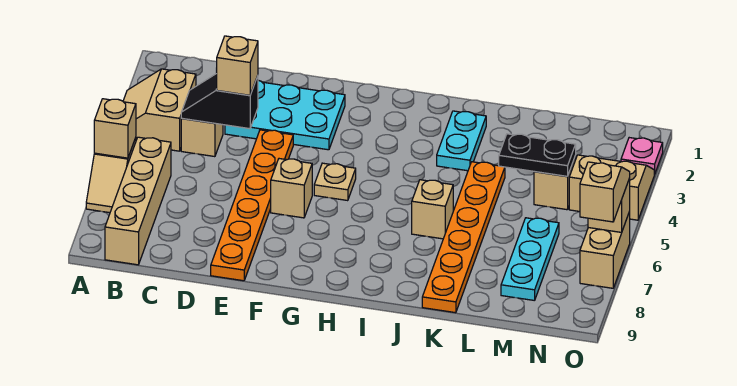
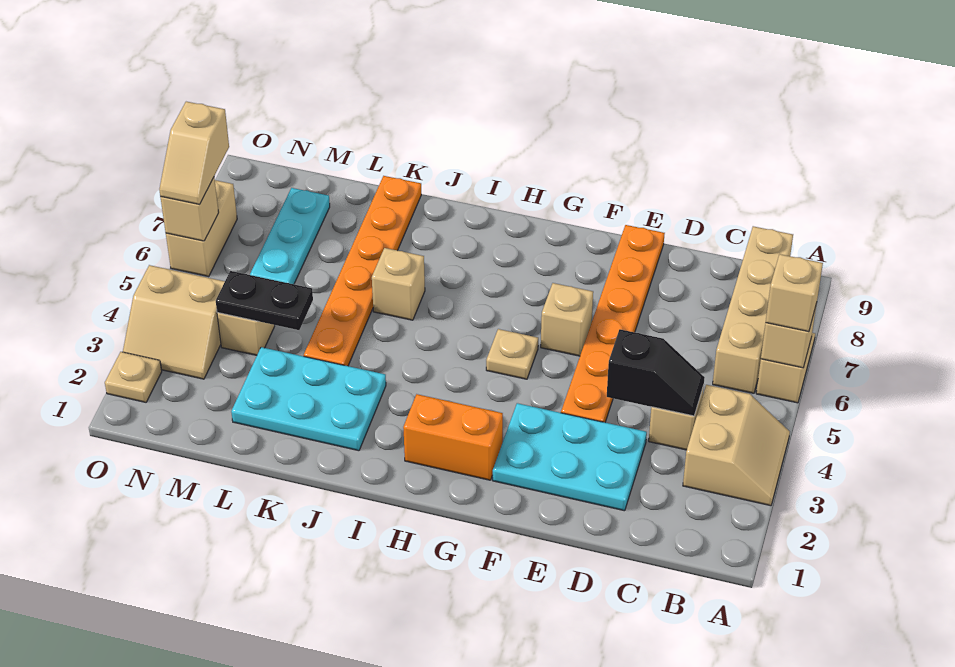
tan 1x1 brick [216,36,258,95] -> tan 1x1 brick moved to [766,254,823,332]
none -> orange 1x2 brick [403,394,503,480]
cyan 1x2 plate [437,111,486,171] -> cyan 2x3 plate [231,347,386,451]
pink 1x1 plate [621,138,663,175] -> tan 1x1 plate [105,352,162,402]

